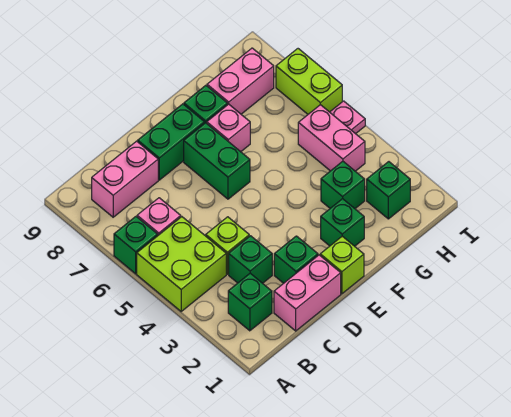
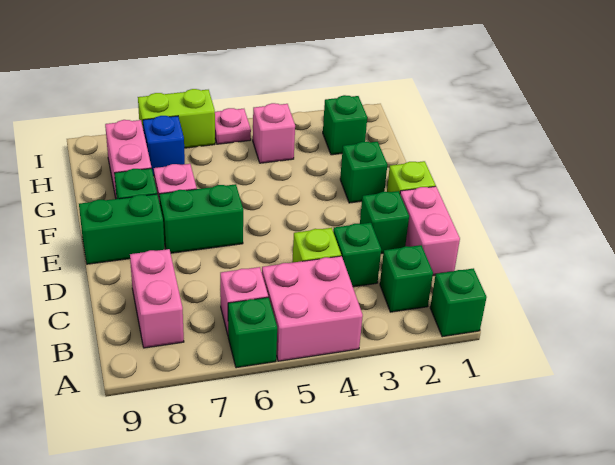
lime 2x2 brick [137,217,226,311] -> pink 2x2 brick [262,256,363,361]
green 1x2 brick [138,104,205,180] -> green 1x2 brick turned to [79,194,165,264]
green 1x1 brick [321,161,365,208] -> green 1x1 brick moved to [430,268,487,337]
pink 1x2 brick [298,105,365,171] -> pink 1x1 brick [253,103,295,163]
none -> blue 1x1 brick [143,116,185,176]

